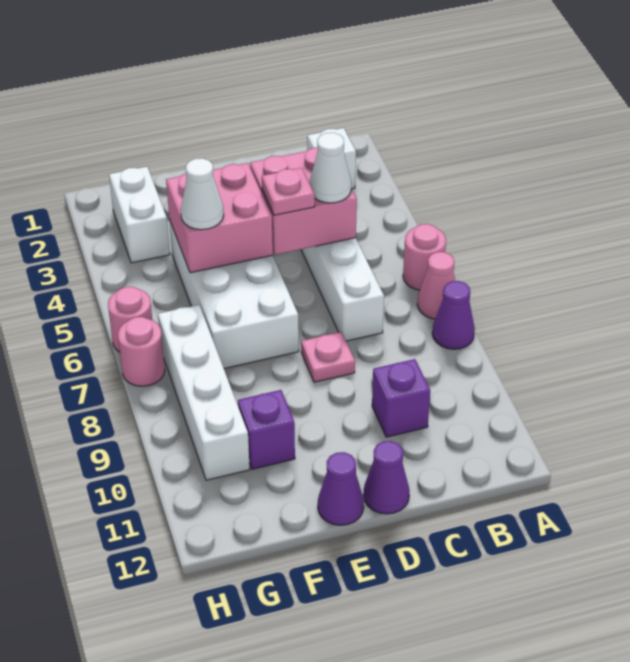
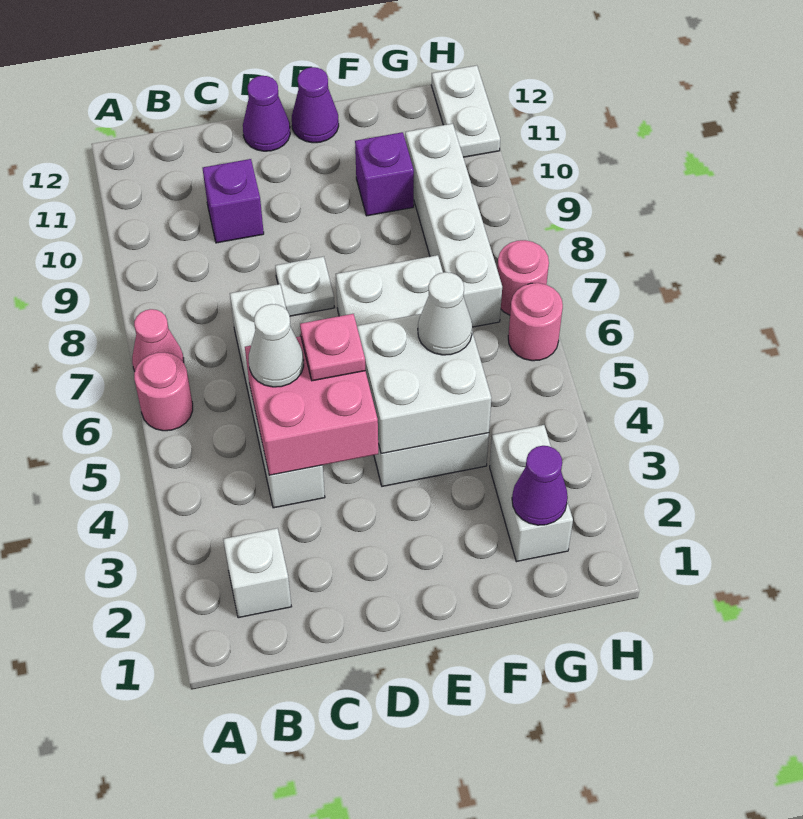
purple 1x1 cone [432,281,475,349] -> purple 1x1 cone moved to [512,446,568,525]
pink 1x1 plate [301,332,355,382] -> white 1x1 plate [275,257,335,316]
pink 2x2 brick [166,163,273,273] -> white 2x2 brick [357,314,491,454]
none -> white 1x2 plate [431,65,500,157]

